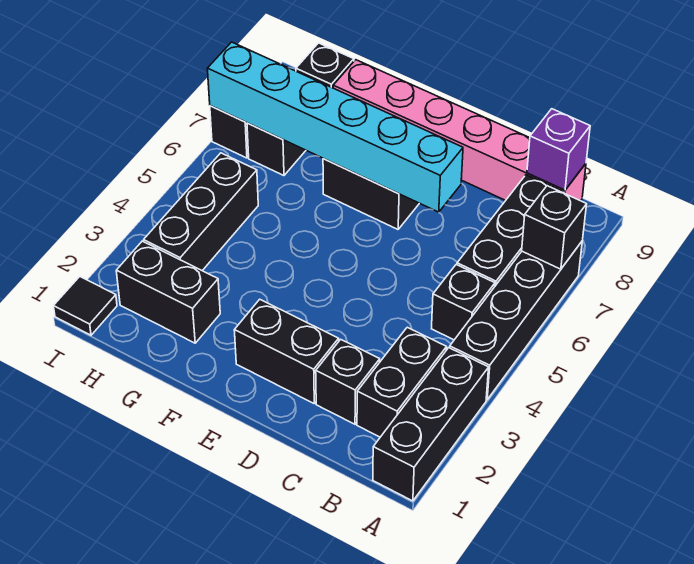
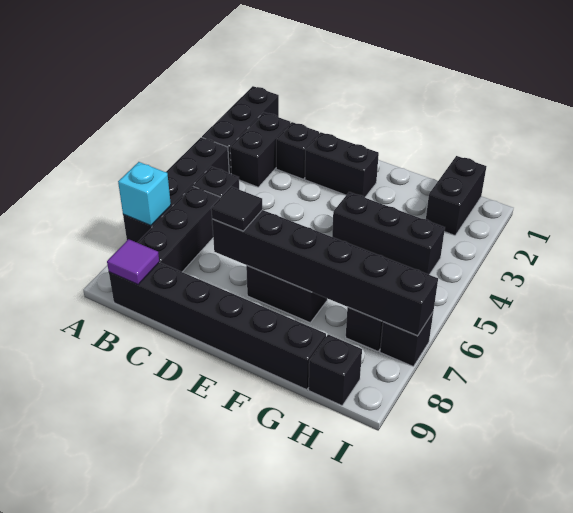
black 1x1 brick [522,186,587,269] -> cyan 1x1 brick [118,162,171,226]
pink 1x6 brick [333,60,586,201] -> black 1x6 brick [109,262,326,390]
purple 1x1 brick [527,109,590,190] -> purple 1x1 tile [107,239,159,284]
cyan 1x6 brick [207,42,463,212] -> black 1x6 brick [212,210,438,336]
black 1x2 brick [116,241,220,343] -> black 1x2 brick turned to [426,156,486,235]
black 1x3 brick [144,153,258,271] -> black 1x3 brick turned to [332,192,445,275]
black 1x1 tile [54,277,117,335] -> black 1x1 tile moved to [211,187,262,231]

